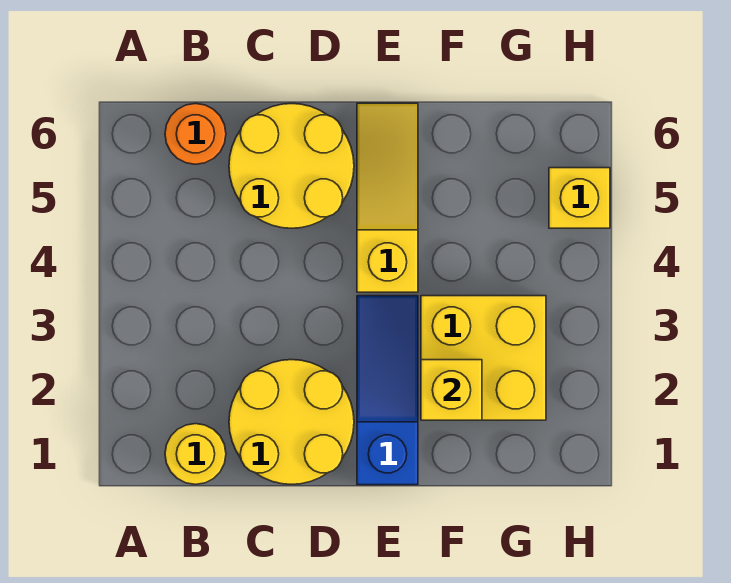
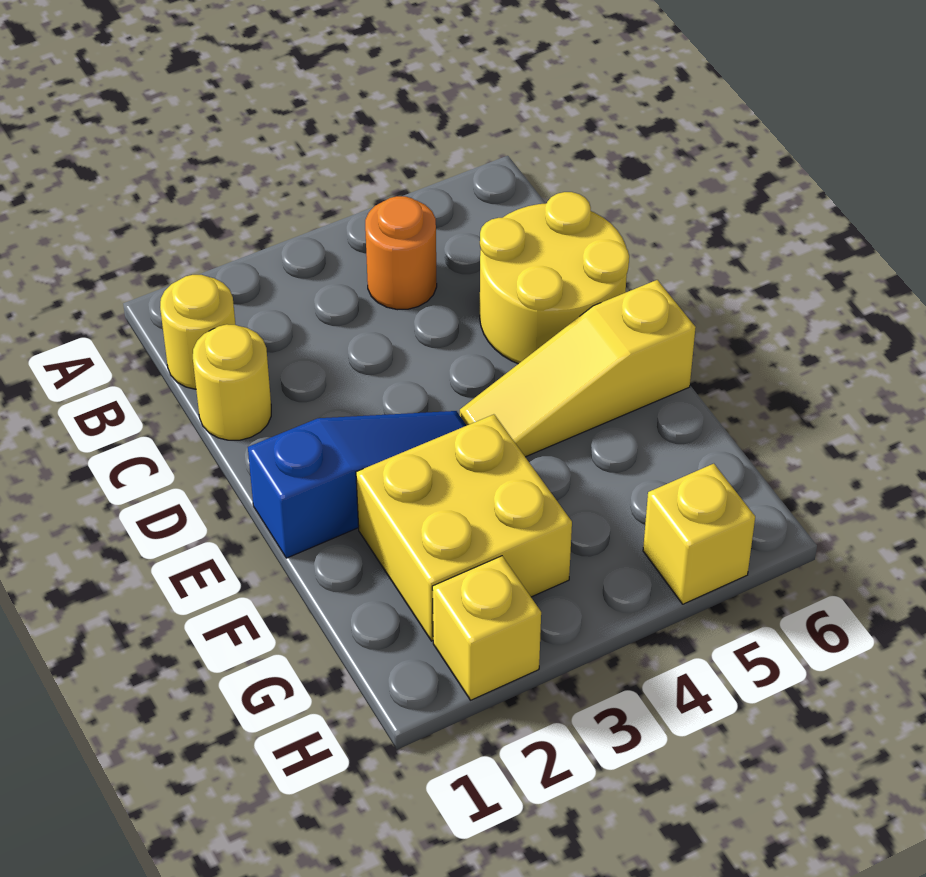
orange 1x1 round brick [165,104,226,164] -> orange 1x1 round brick moved to [365,196,437,310]
yellow 2x2 round brick [229,360,354,484] -> yellow 1x1 round brick [193,324,271,440]
yellow 1x3 slope [357,103,418,292] -> yellow 1x3 slope turned to [460,280,696,457]
yellow 1x1 brick [421,360,482,420] -> yellow 1x1 brick moved to [432,556,541,700]

